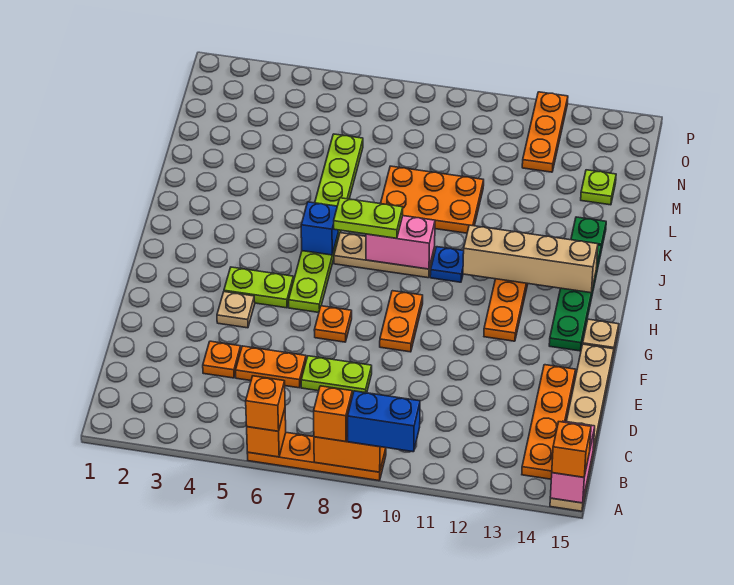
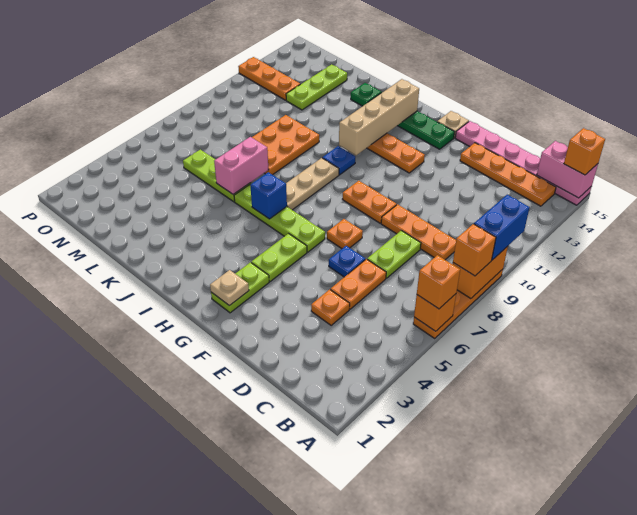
tan 1x6 plate [550,344,614,511] -> pink 1x6 plate [455,121,592,205]
none -> orange 1x3 plate [381,204,456,260]
none -> blue 1x1 plate [329,246,365,277]
tan 1x1 plate [217,292,255,328] -> tan 1x1 plate moved to [210,270,249,306]
lime 1x2 plate [334,198,403,238] -> lime 1x2 plate moved to [211,262,269,313]
pink 1x2 brick [366,216,435,269] -> pink 1x2 brick moved to [214,137,269,194]
lime 1x1 plate [581,170,616,205] -> lime 1x3 plate [286,64,347,110]

